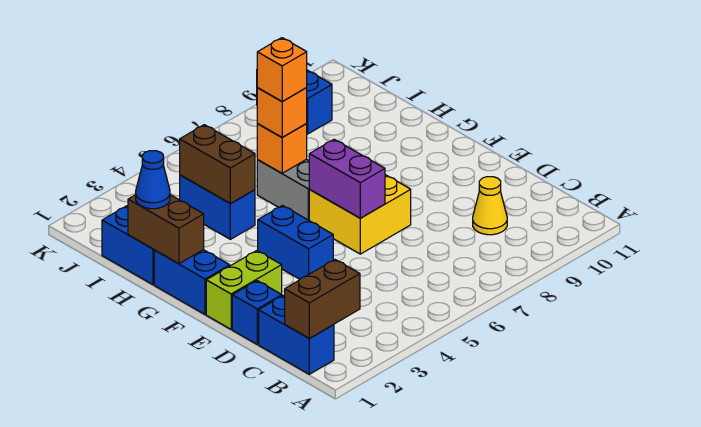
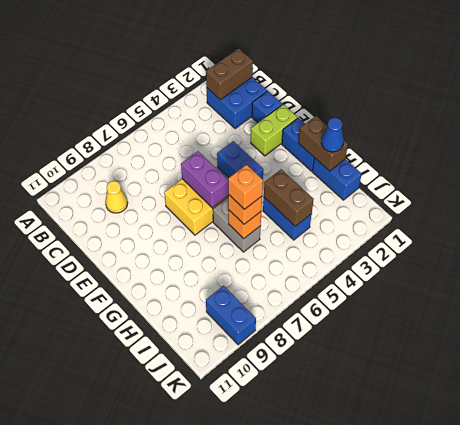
blue 1x2 brick [259,296,334,374] -> blue 2x2 brick [207,77,267,129]

